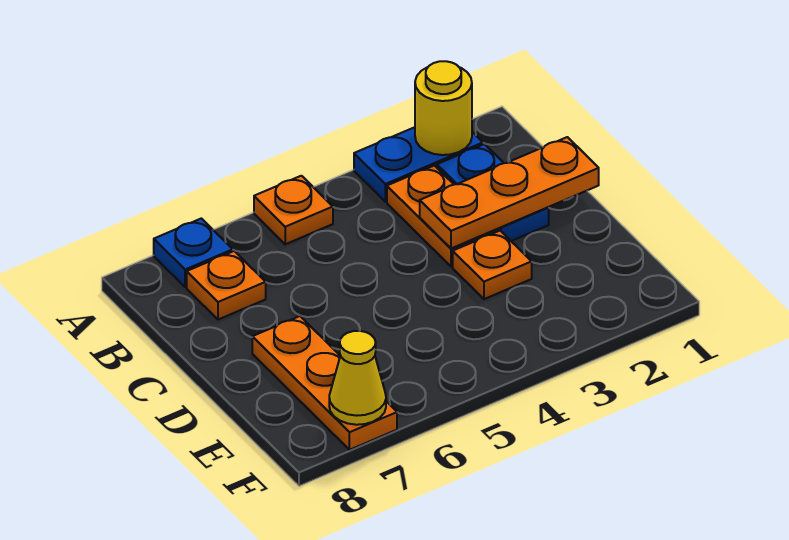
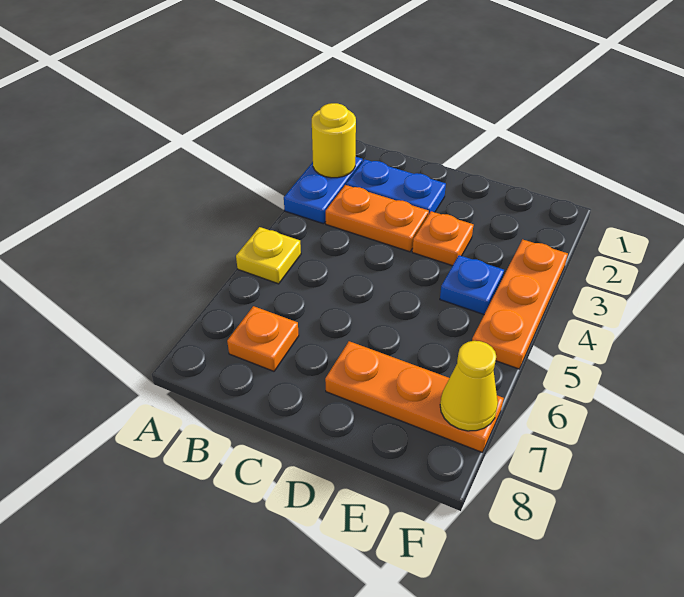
orange 1x1 plate [254,176,333,244] -> yellow 1x1 plate [236,227,301,284]
blue 1x1 plate [154,218,233,287] -> blue 1x1 plate moved to [440,255,504,314]
orange 1x3 plate [420,137,599,248] -> orange 1x3 plate moved to [472,239,568,369]

